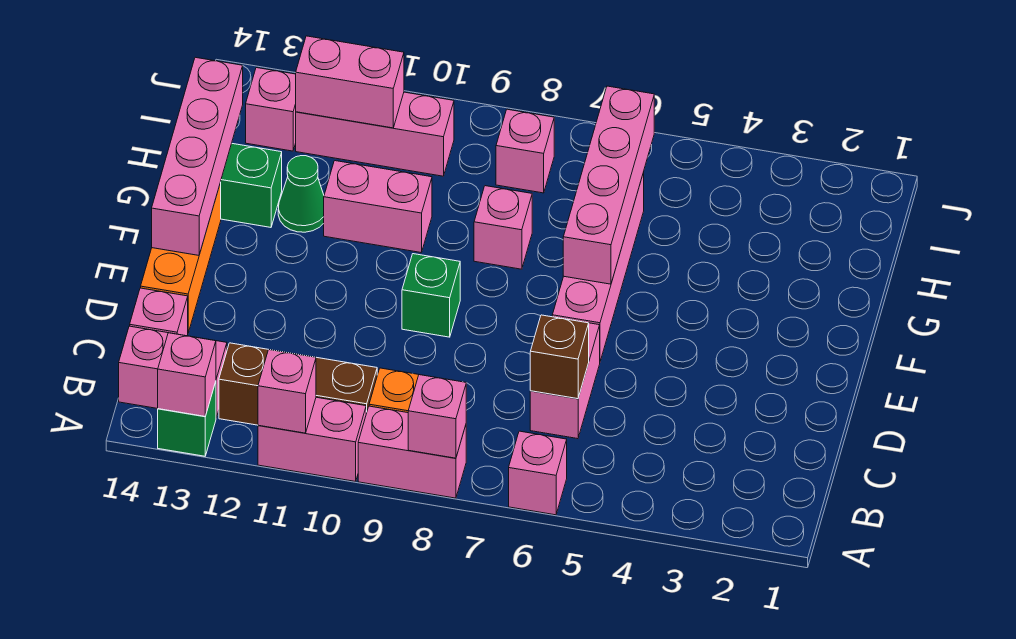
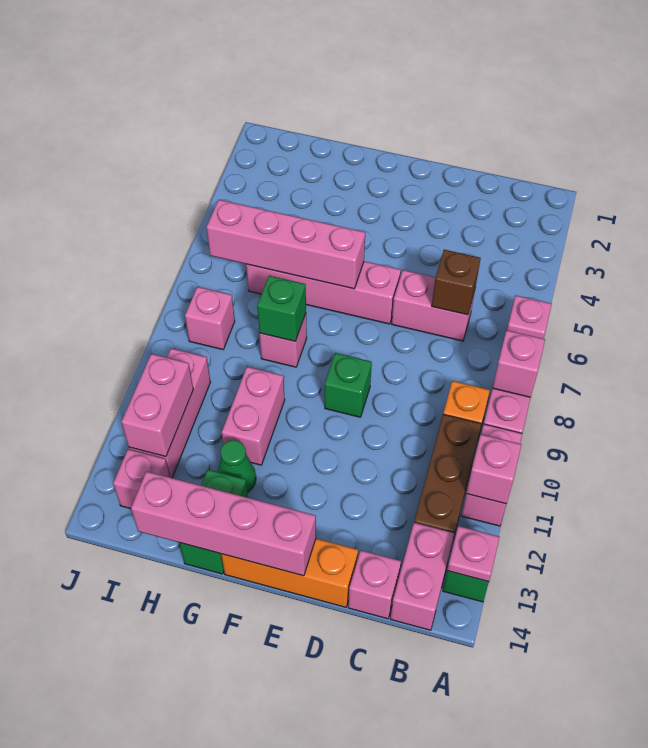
pink 1x1 brick [158,333,216,416] -> pink 1x1 plate [447,526,499,582]
none -> green 1x1 brick [257,276,306,341]

